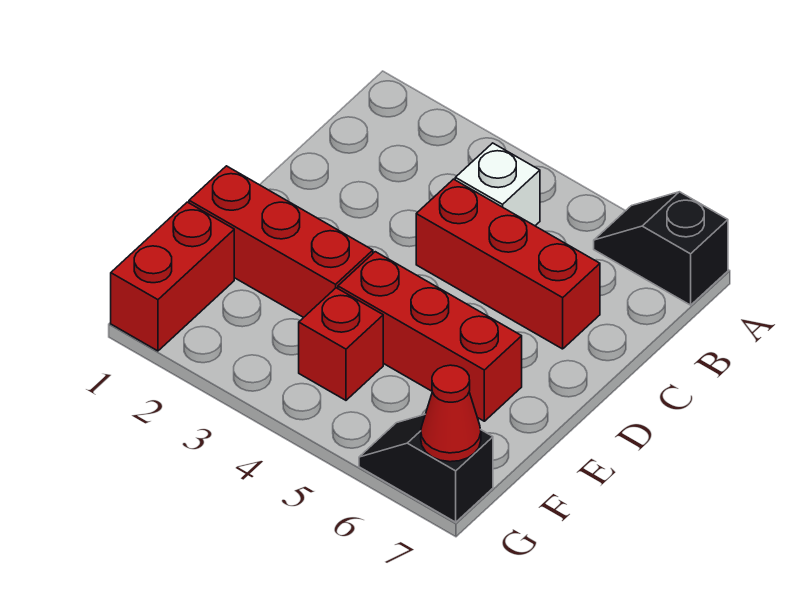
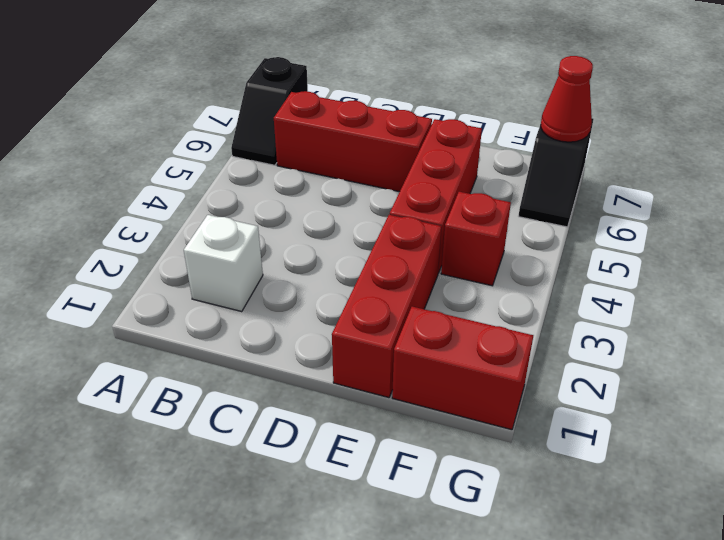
white 1x1 brick [455,143,540,226] -> white 1x1 brick moved to [184,215,263,312]
red 1x3 brick [416,179,600,349] -> red 1x3 brick turned to [274,91,432,192]

